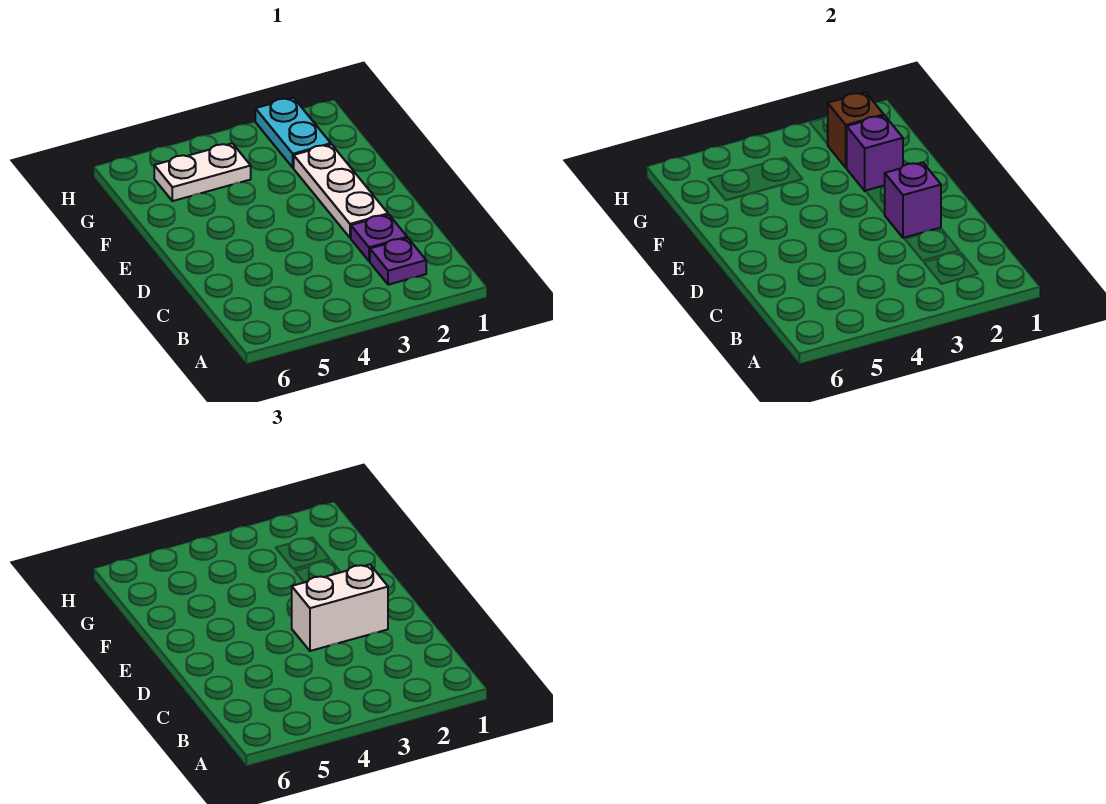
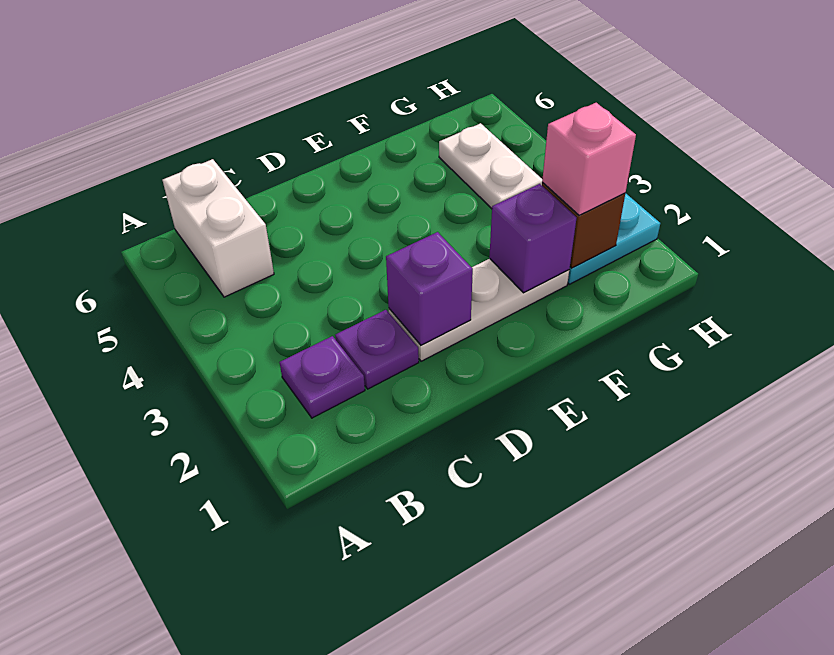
white 1x2 brick [292,564,388,651] -> white 1x2 brick moved to [162,159,274,297]
none -> pink 1x1 brick [542,103,636,215]

